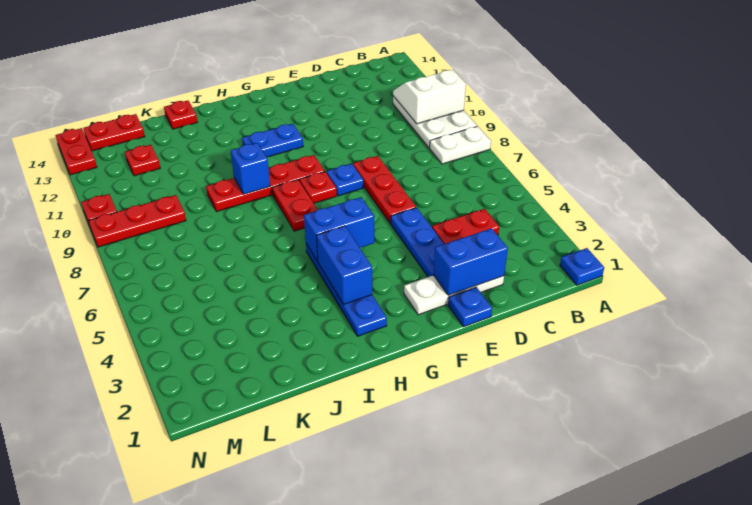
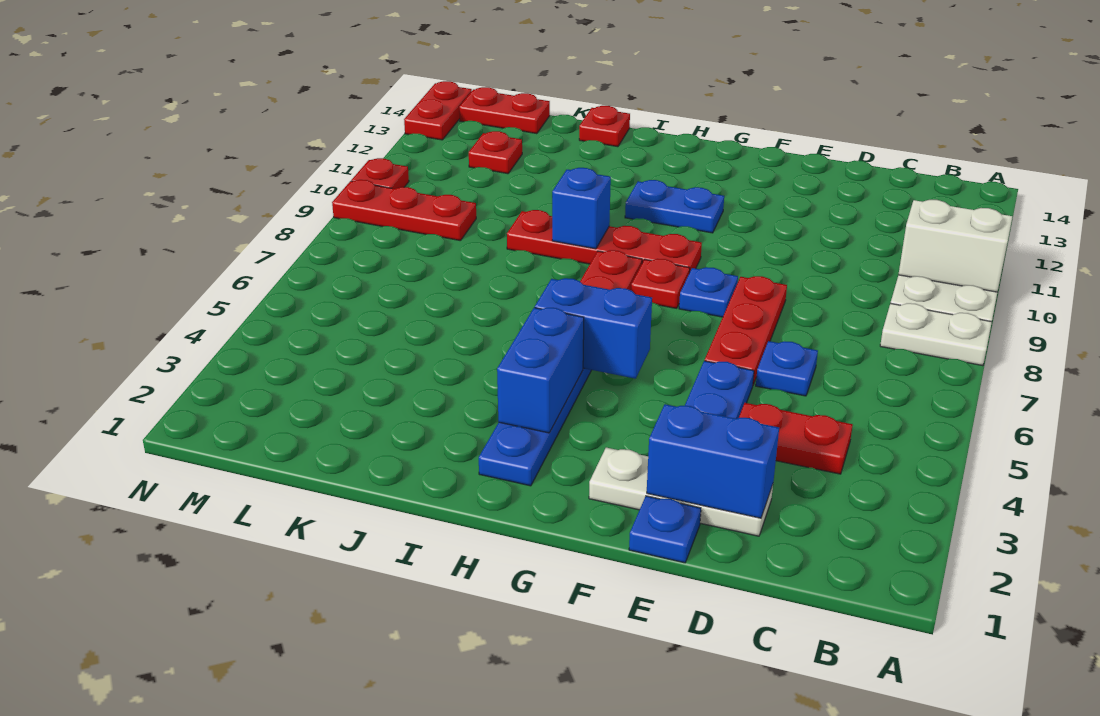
blue 1x1 plate [560,248,604,285] -> blue 1x1 plate moved to [756,341,818,396]

